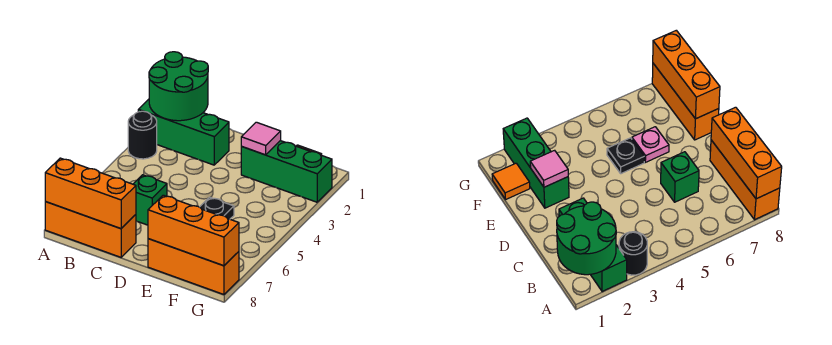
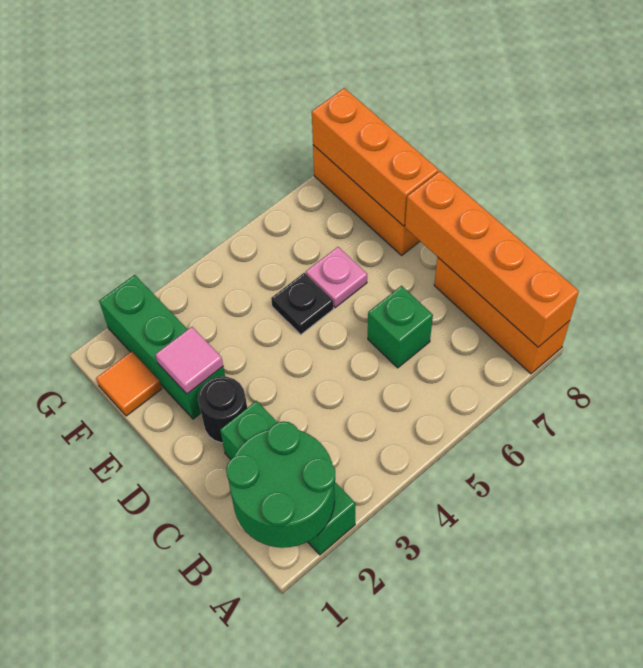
black 1x1 round brick [128,111,157,159] -> black 1x1 round brick moved to [198,377,247,443]
orange 1x3 brick [45,158,136,229] -> orange 1x4 brick [405,171,579,347]

